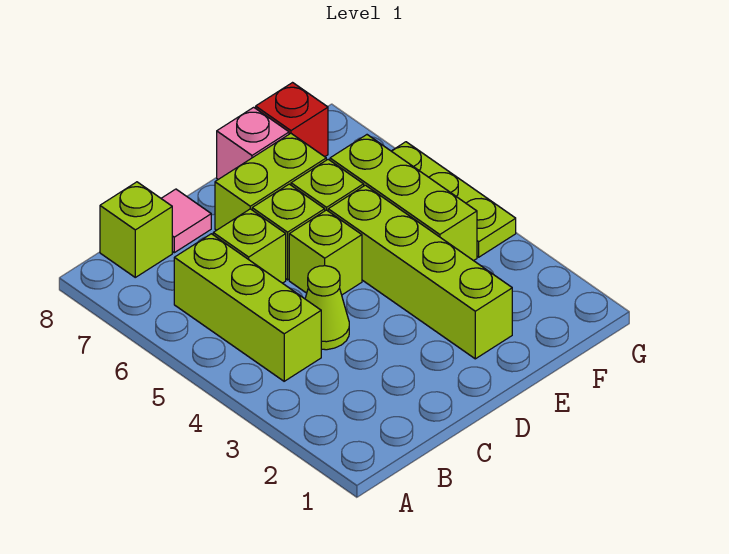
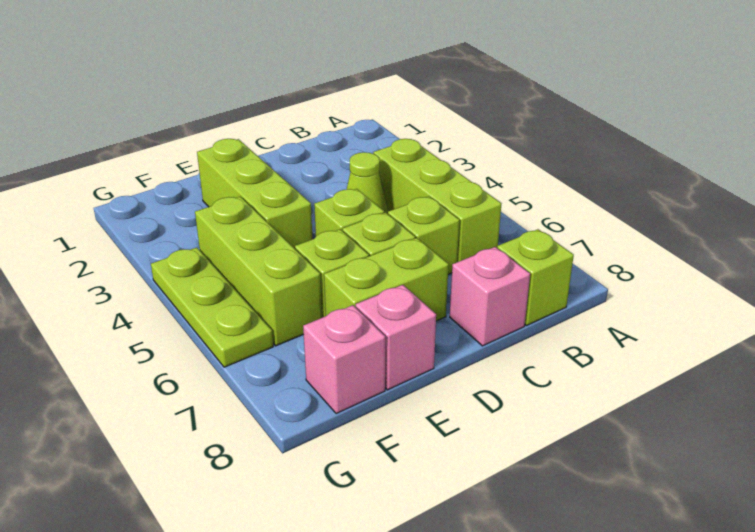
pink 1x1 tile [161,189,211,253] -> pink 1x1 brick [450,247,530,346]
lime 1x4 brick [328,185,512,359] -> lime 1x3 brick [197,139,313,249]
red 1x1 brick [256,83,328,157] -> pink 1x1 brick [303,305,385,414]

